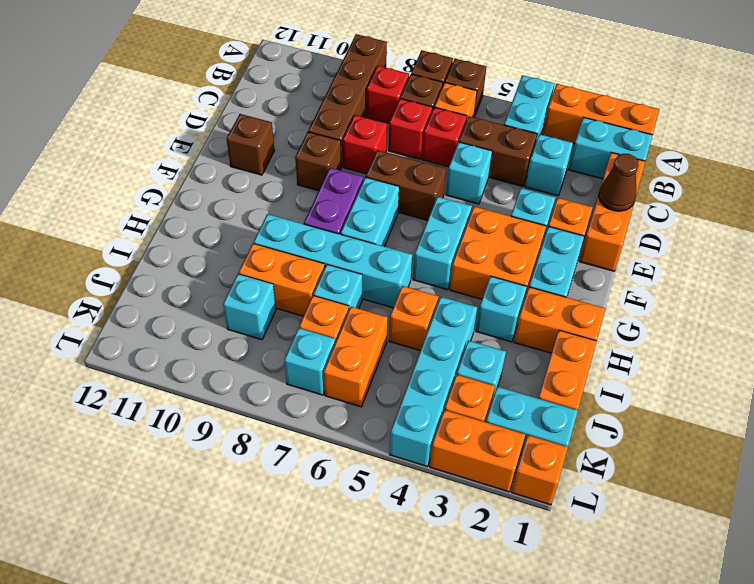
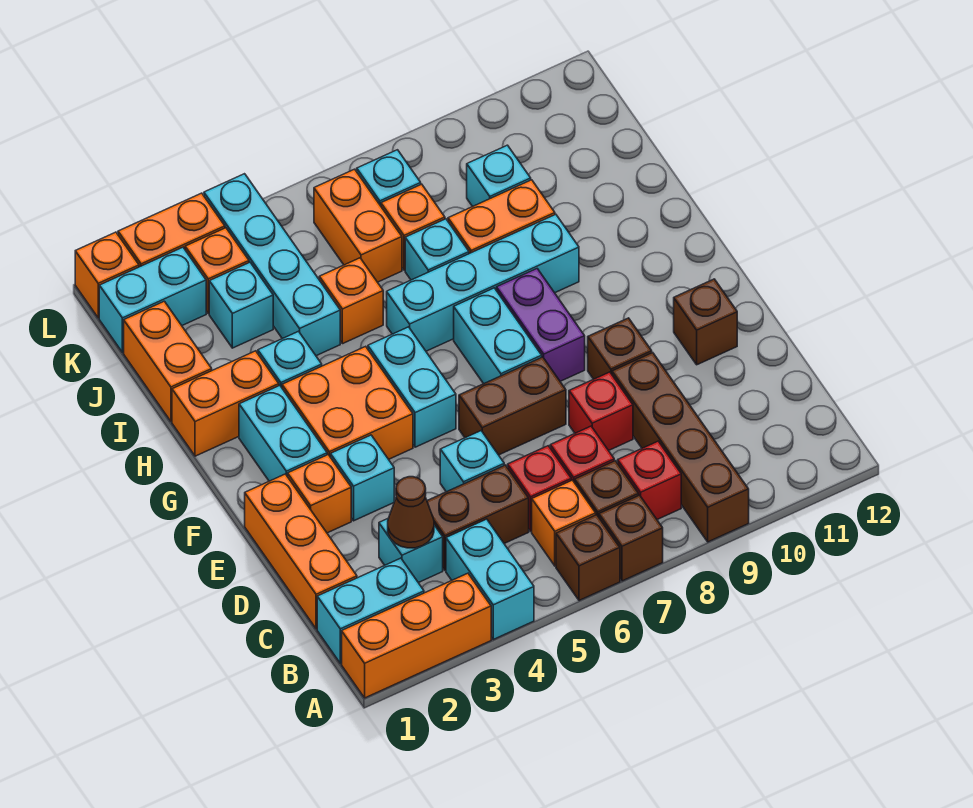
brown 1x1 cone [599,154,638,211] -> brown 1x1 cone moved to [388,477,434,548]

